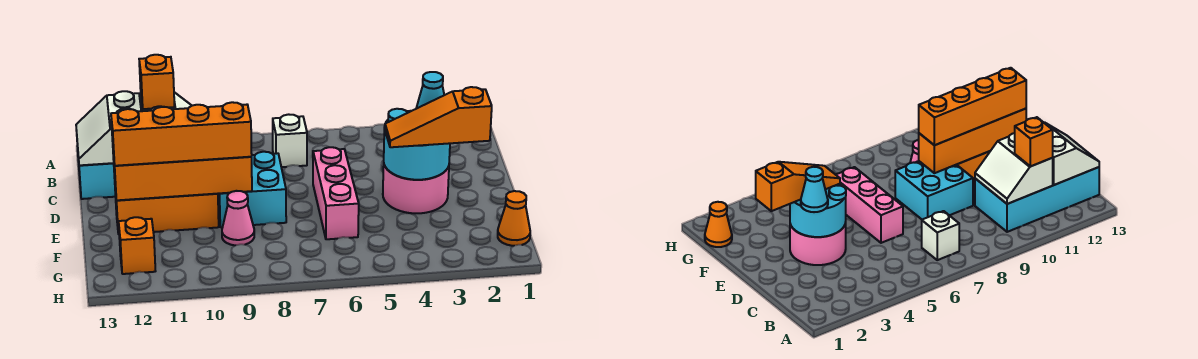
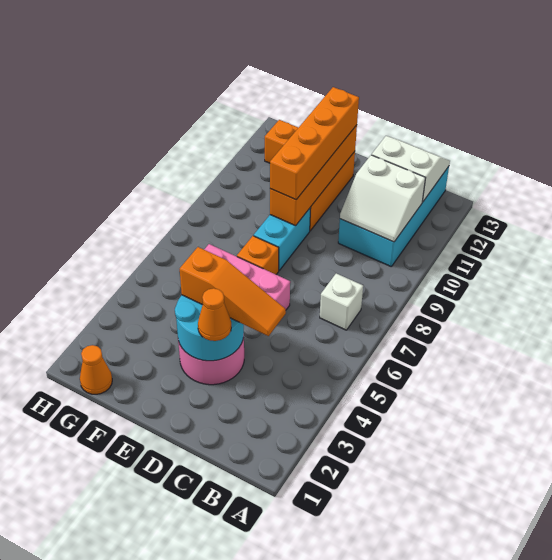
orange 1x1 brick [139,55,175,109] -> orange 1x1 brick moved to [237,236,279,274]
cyan 1x1 cone [416,72,444,109] -> orange 1x1 cone [198,288,231,341]
cyan 2x2 brick [218,152,286,227] -> cyan 1x2 brick [254,208,310,270]
orange 1x3 slope [385,87,492,147] -> orange 1x3 slope turned to [180,247,286,336]
pink 1x1 cone [222,191,254,245] -> none

